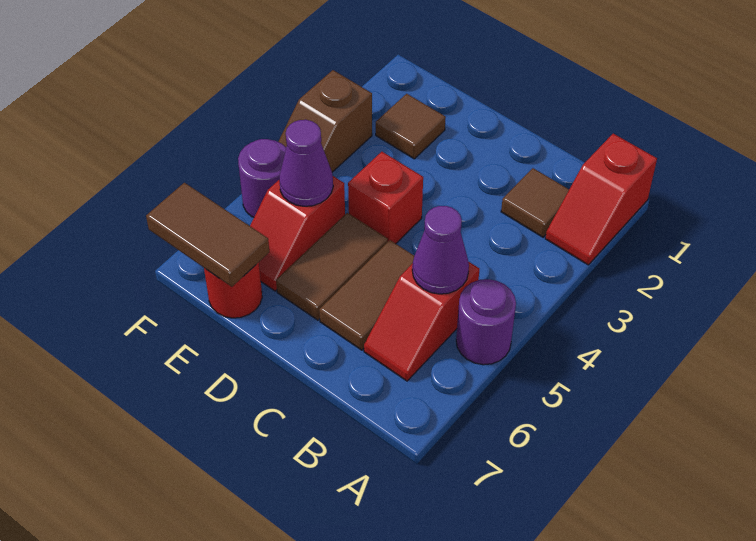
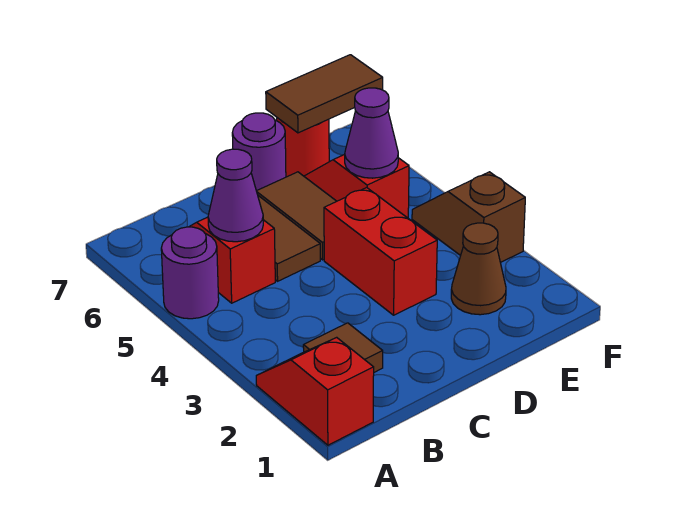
red 1x1 brick [348,152,423,244] -> red 1x2 brick [324,188,437,315]
brown 1x1 tile [376,94,446,159] -> brown 1x1 cone [451,223,506,315]
purple 1x1 round brick [238,139,286,217] -> purple 1x1 round brick moved to [232,113,286,191]

